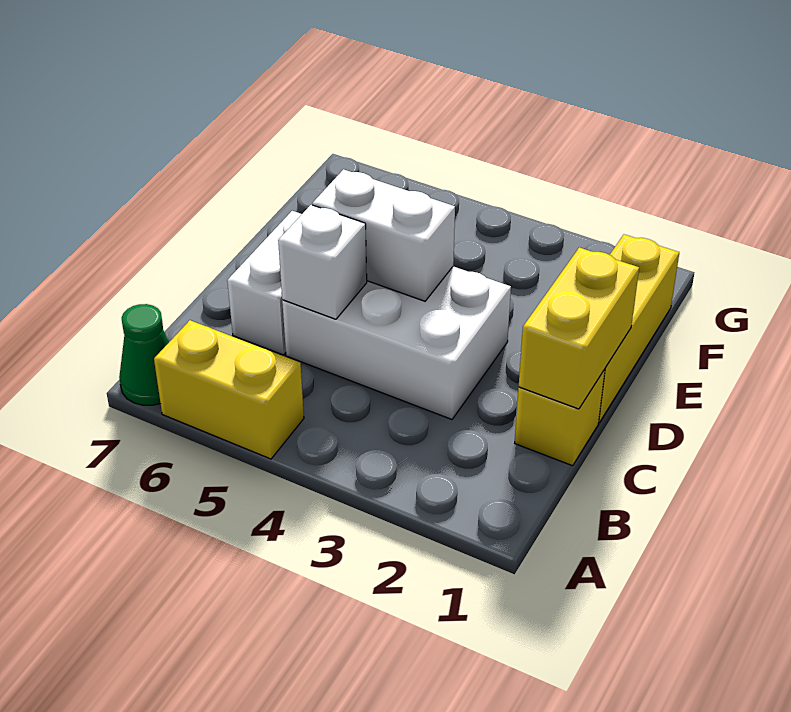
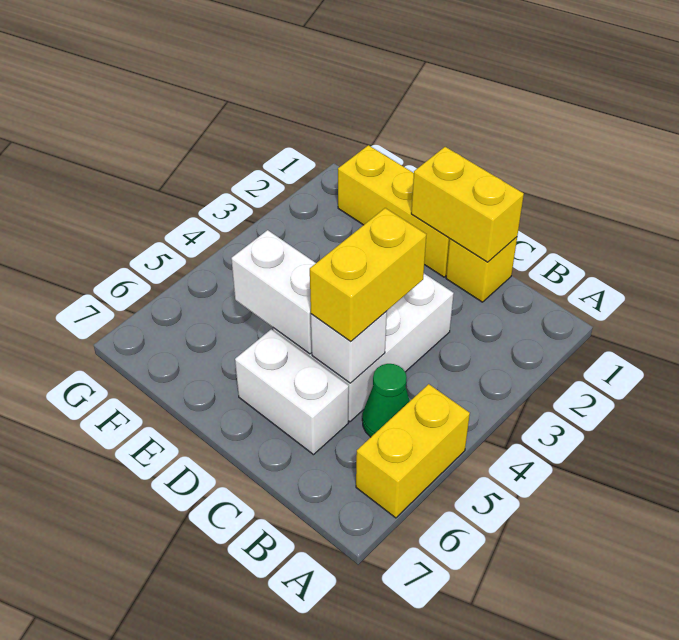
green 1x1 cone [119,304,169,405] -> green 1x1 cone moved to [362,364,410,437]
none -> yellow 1x2 brick [310,208,426,342]
white 1x2 brick [312,169,455,301] -> white 1x2 brick turned to [231,230,316,354]

